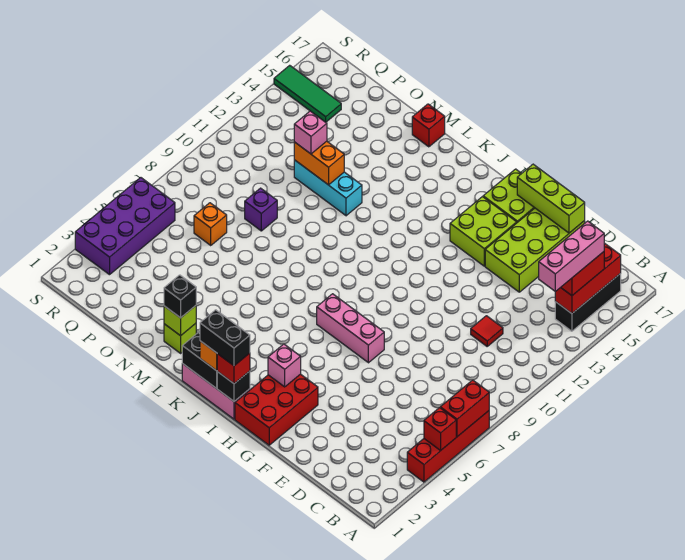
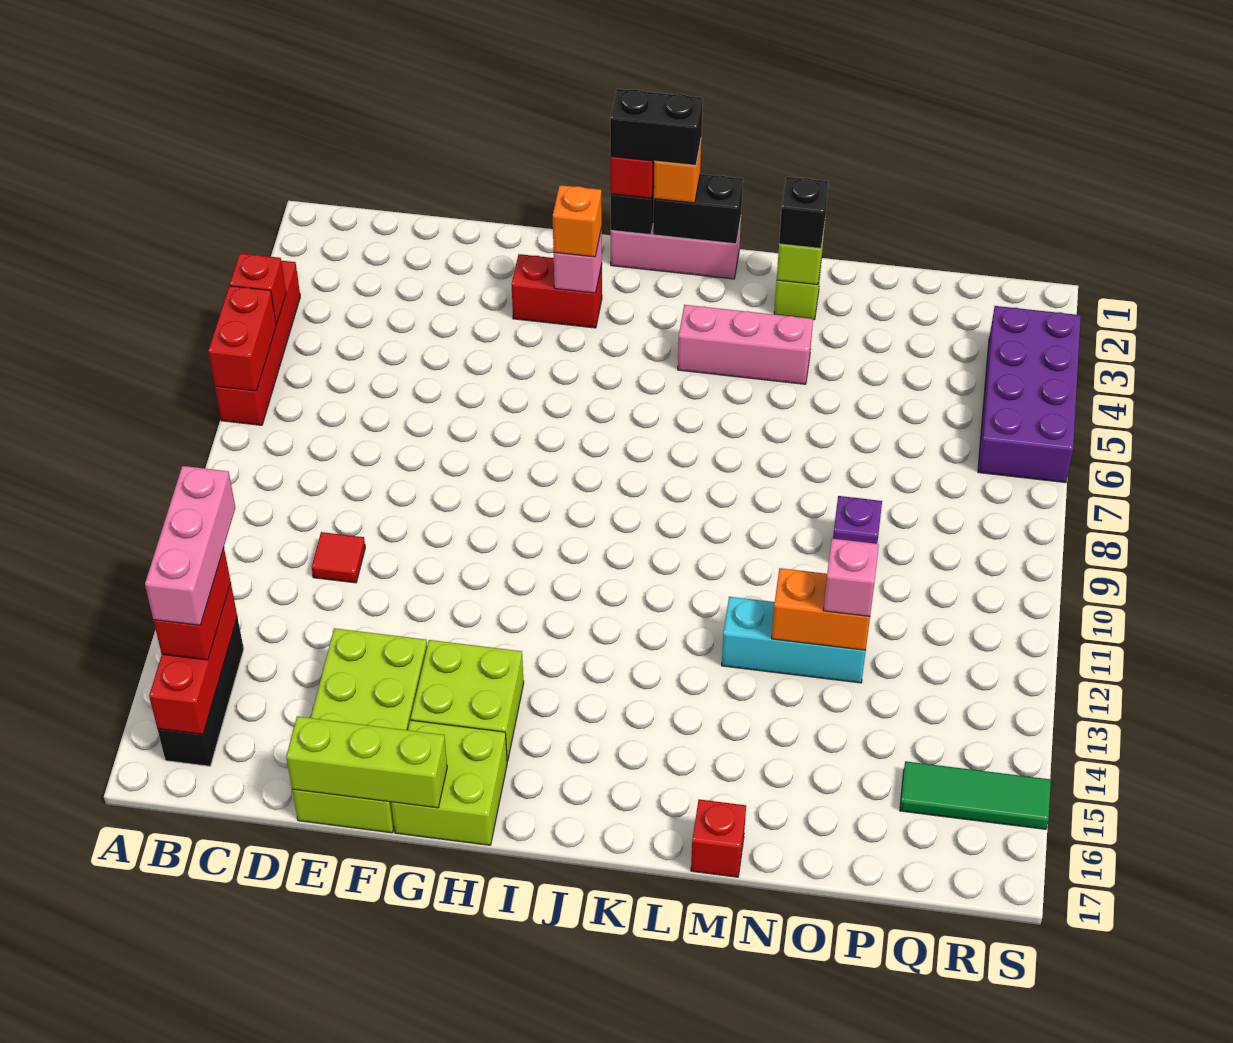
red 2x3 brick [235,374,318,445] -> red 1x2 brick [512,254,602,328]
pink 1x3 brick [317,294,384,363] -> pink 1x3 brick moved to [678,305,813,384]
orange 1x1 brick [194,203,227,245] -> orange 1x1 brick moved to [553,185,602,257]

